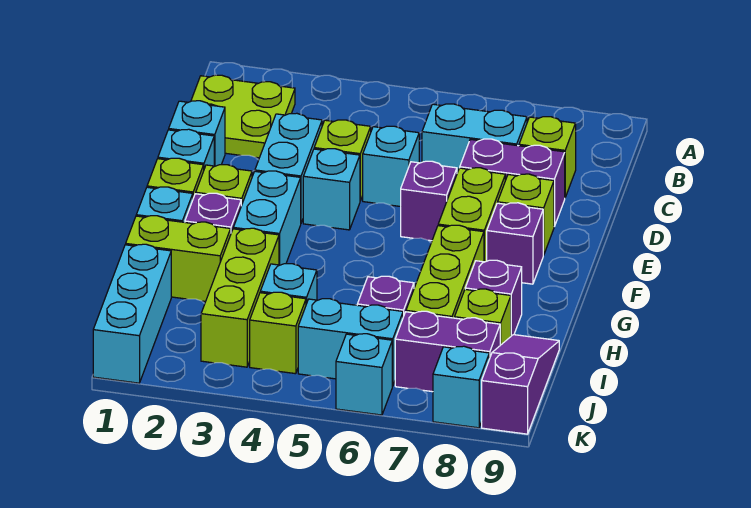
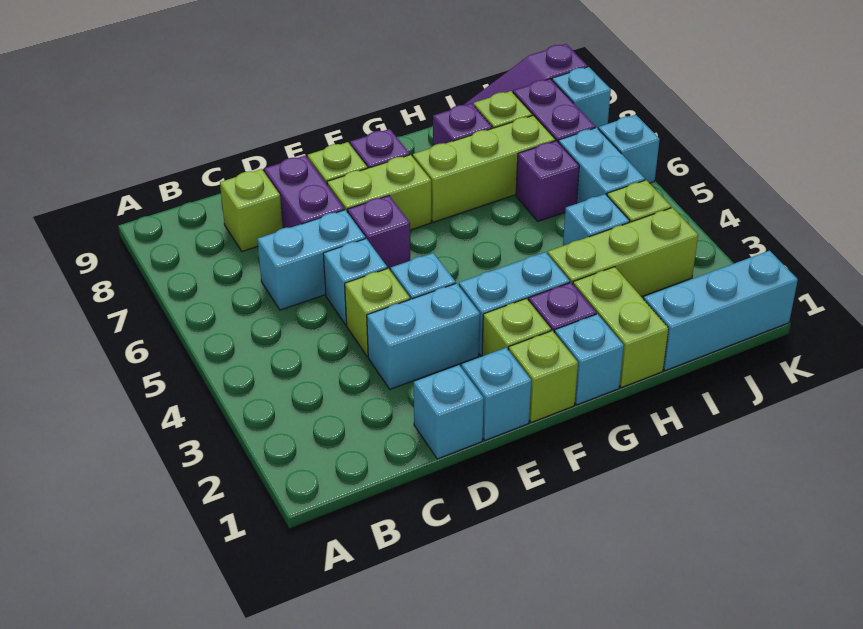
lime 2x2 plate [191,75,295,158] -> none
cyan 1x2 brick [422,104,527,173] -> cyan 1x2 brick turned to [257,210,365,310]

